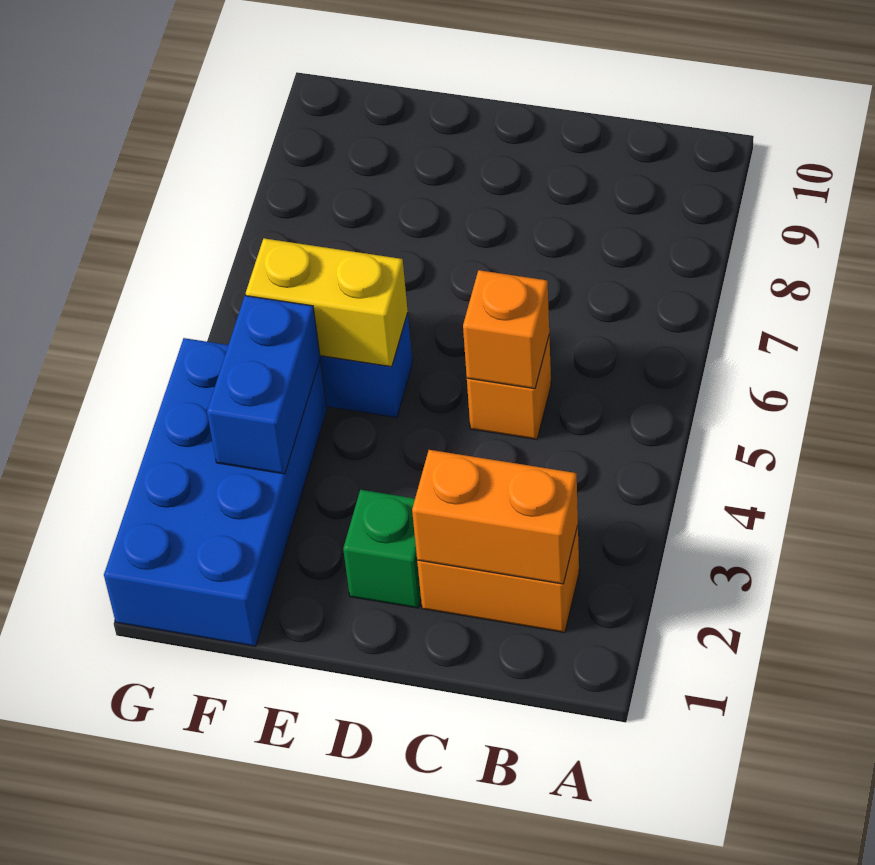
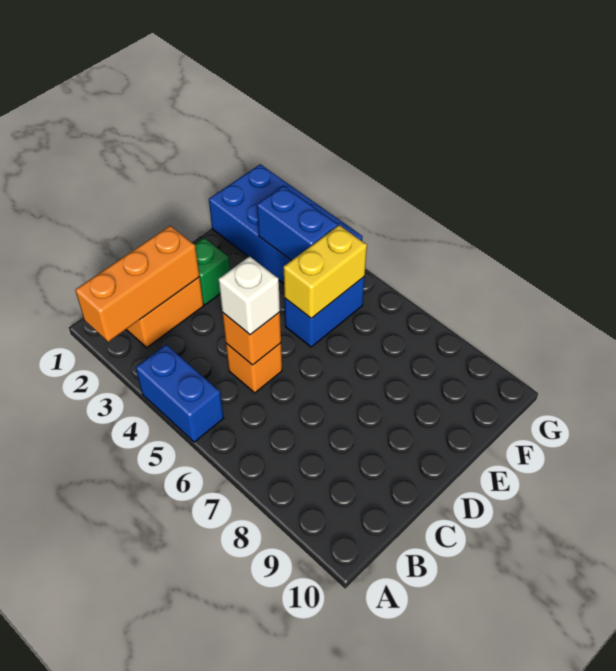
none -> blue 1x2 brick [136,345,224,442]
orange 1x2 brick [412,450,578,584] -> orange 1x3 brick [75,226,199,342]
none -> white 1x1 brick [219,256,280,335]

